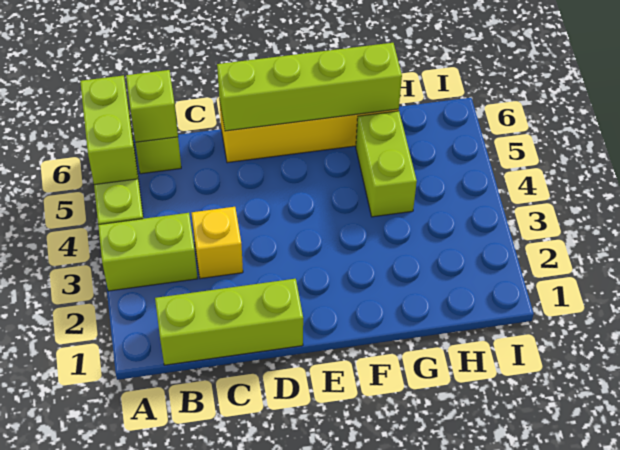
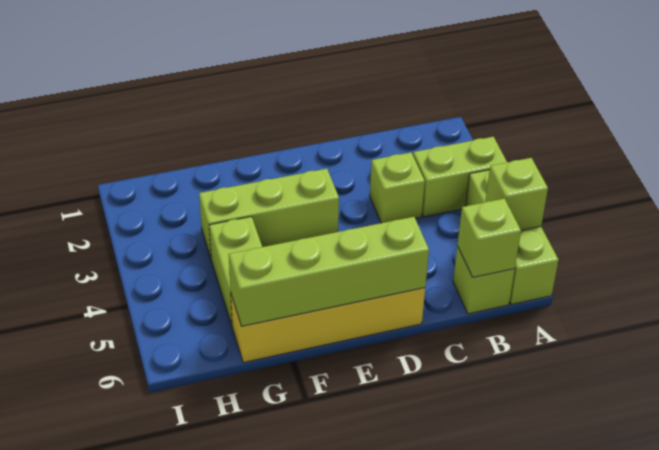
lime 1x2 brick [80,75,138,185] -> lime 1x1 brick [485,158,548,230]
lime 1x3 brick [155,279,303,365] -> lime 1x3 brick moved to [199,169,339,258]
yellow 1x1 brick [191,207,243,279] -> lime 1x1 brick [370,152,425,223]

